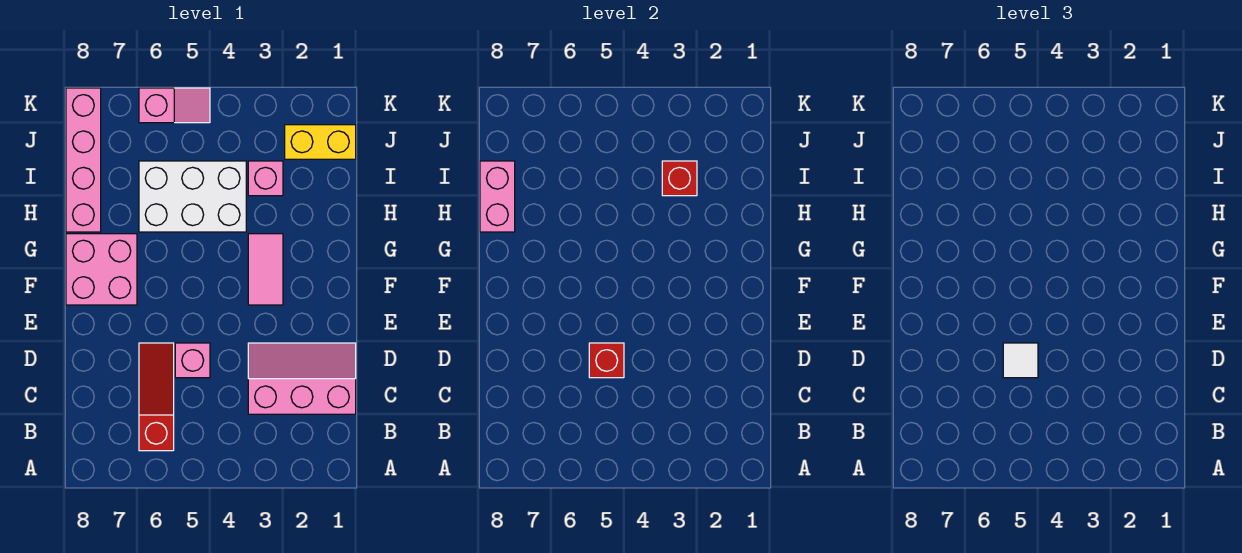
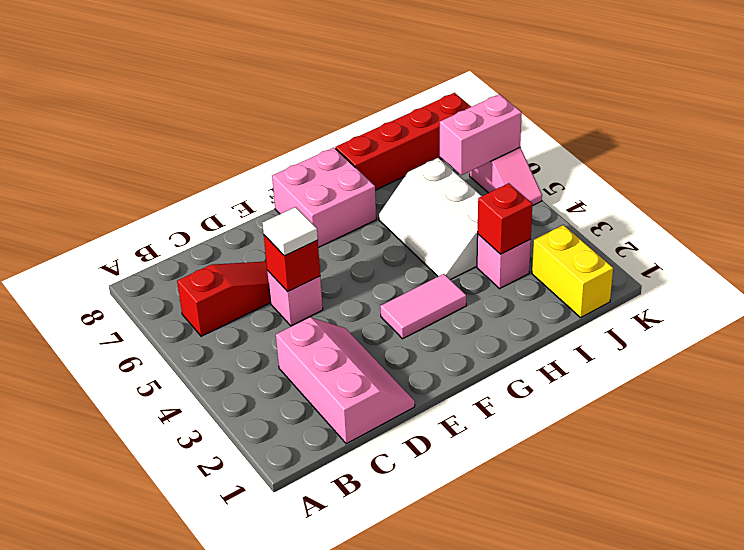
white 2x3 brick [139,161,246,232] -> white 2x3 slope [379,158,481,280]
pink 1x4 brick [66,88,101,232] -> red 1x4 brick [335,93,471,190]
pink 1x2 brick [480,161,515,232] -> pink 1x2 brick moved to [440,94,522,175]

